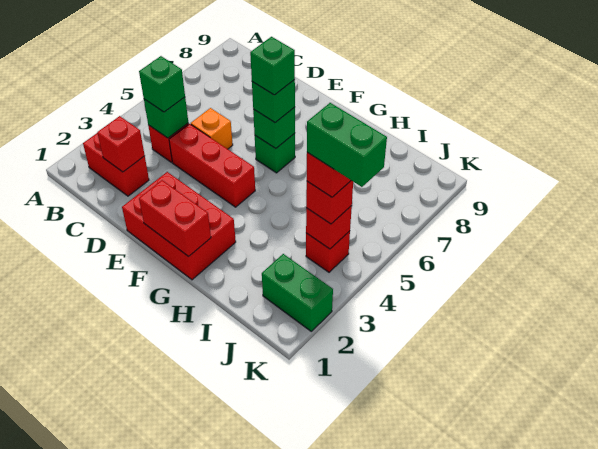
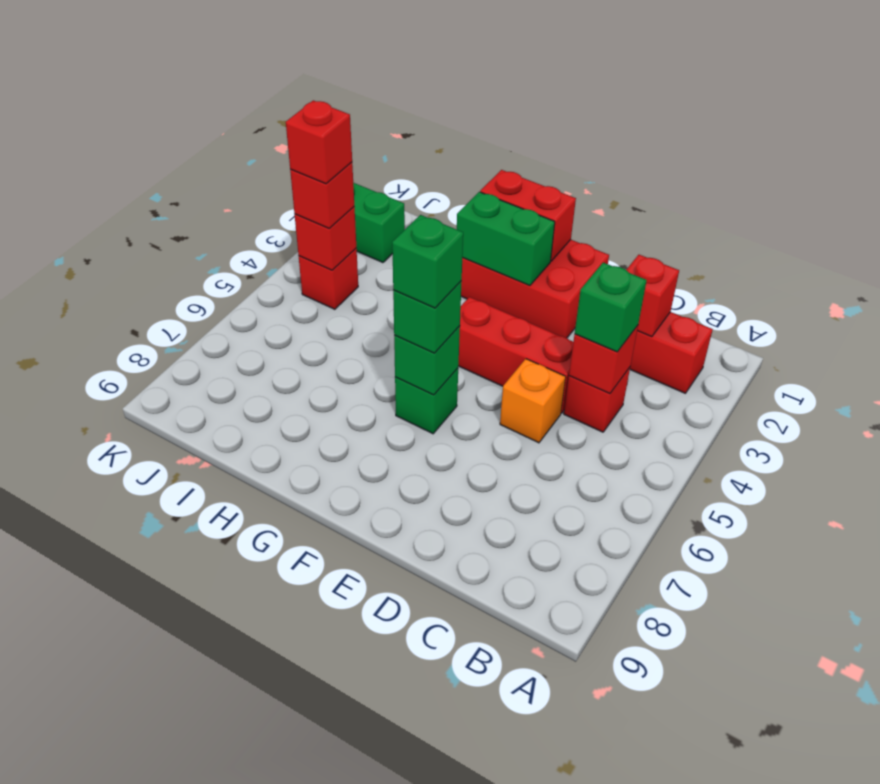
green 1x1 brick [144,97,188,138] -> red 1x1 brick [569,326,638,394]
green 1x2 brick [307,103,387,187] -> green 1x2 brick moved to [457,192,555,286]

